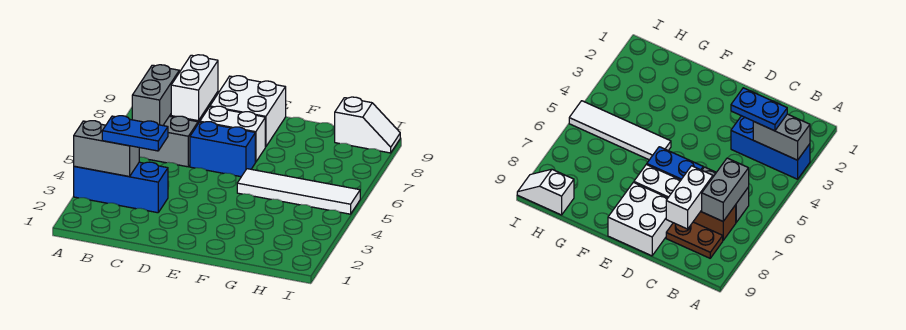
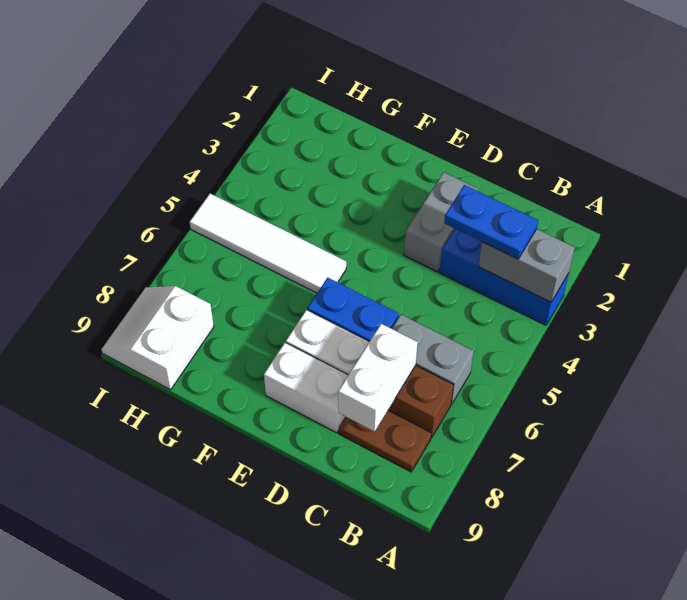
grey 1x2 brick [132,65,179,126] -> grey 1x2 brick moved to [404,172,477,272]
white 2x2 brick [210,76,286,147] -> white 1x2 brick [264,343,348,433]
white 1x2 slope [335,97,400,153] -> white 2x2 slope [101,286,214,390]

